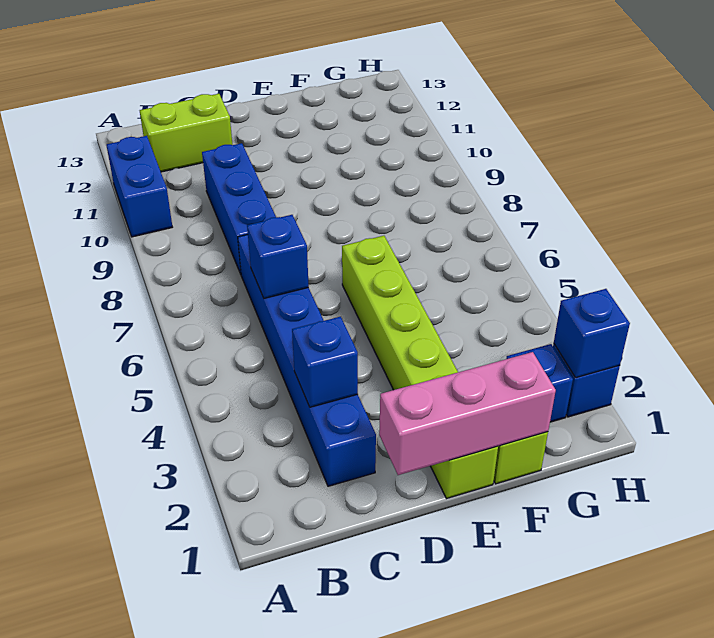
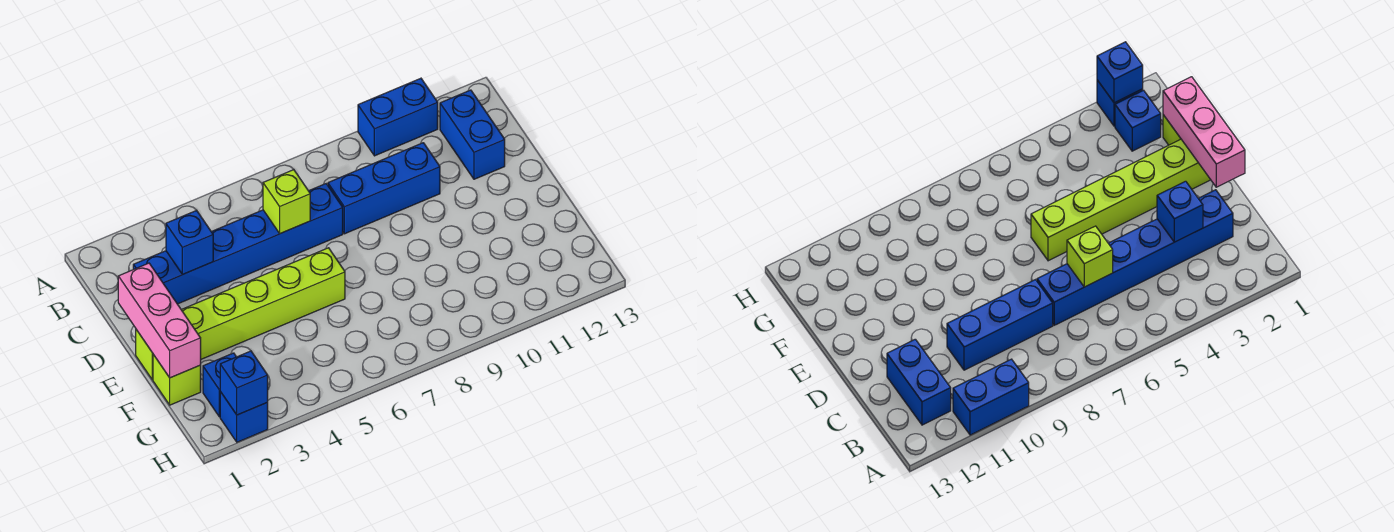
lime 1x2 brick [140,94,232,172] -> blue 1x2 brick [440,90,505,179]
blue 1x1 brick [247,215,309,298] -> lime 1x1 brick [263,170,310,234]

